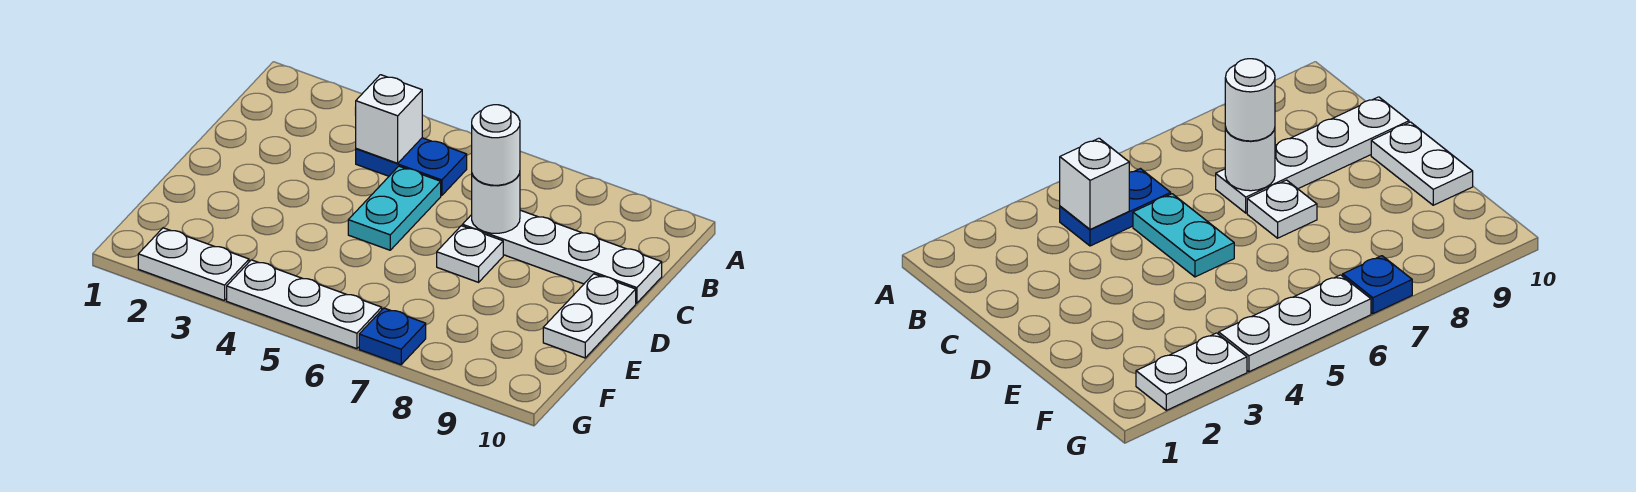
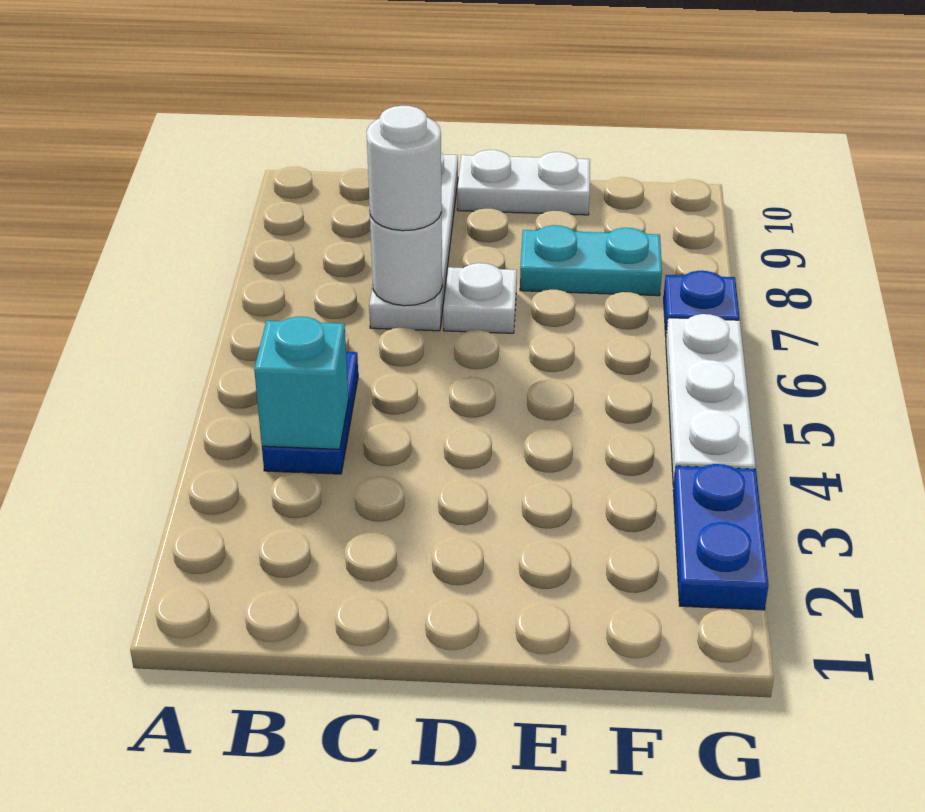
white 1x1 brick [355,75,422,163] -> cyan 1x1 brick [254,317,349,449]
cyan 1x2 plate [348,166,441,250] -> cyan 1x2 plate moved to [520,225,662,296]
white 1x2 plate [138,228,249,301] -> blue 1x2 plate [673,464,768,610]

